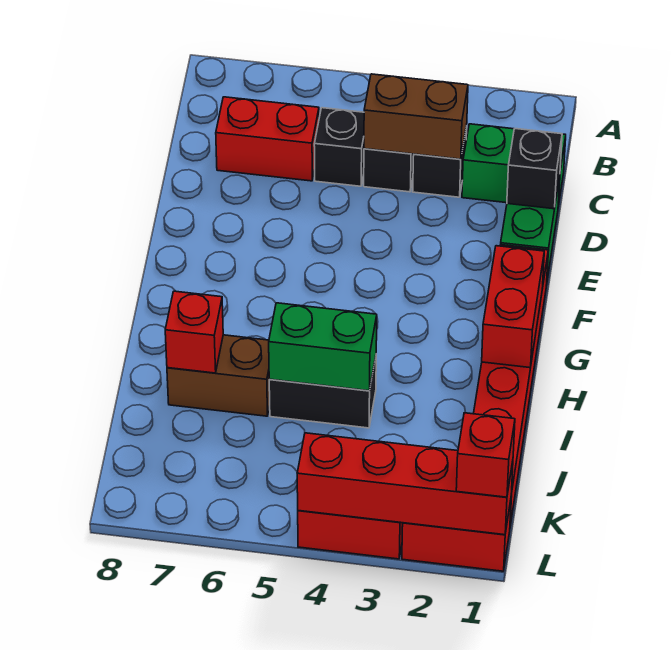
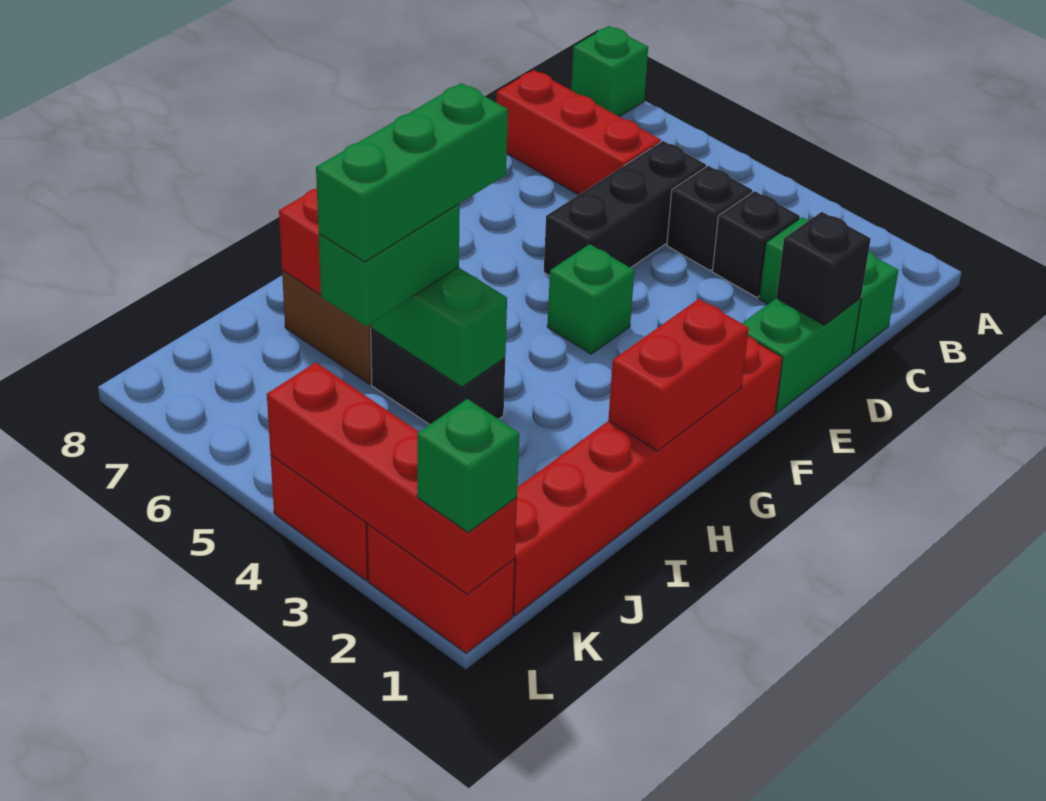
none -> green 1x1 brick [571,26,648,117]
brown 1x2 brick [364,74,468,159] -> none
black 1x1 brick [314,108,364,186] -> black 1x3 brick [544,141,706,276]
red 1x2 brick [216,97,319,181] -> red 1x3 brick [497,70,661,195]
none -> green 1x1 brick [547,244,634,354]
none -> green 1x3 brick [316,83,508,262]
none -> green 1x2 brick [319,204,460,326]
red 1x1 brick [456,413,515,497] -> green 1x1 brick [417,399,519,533]

